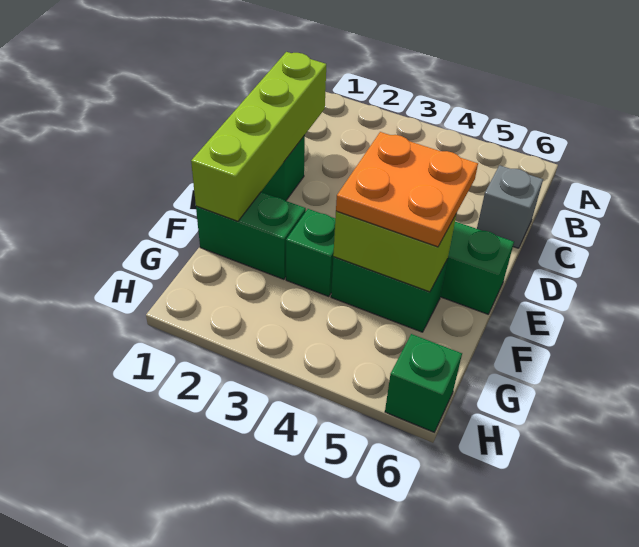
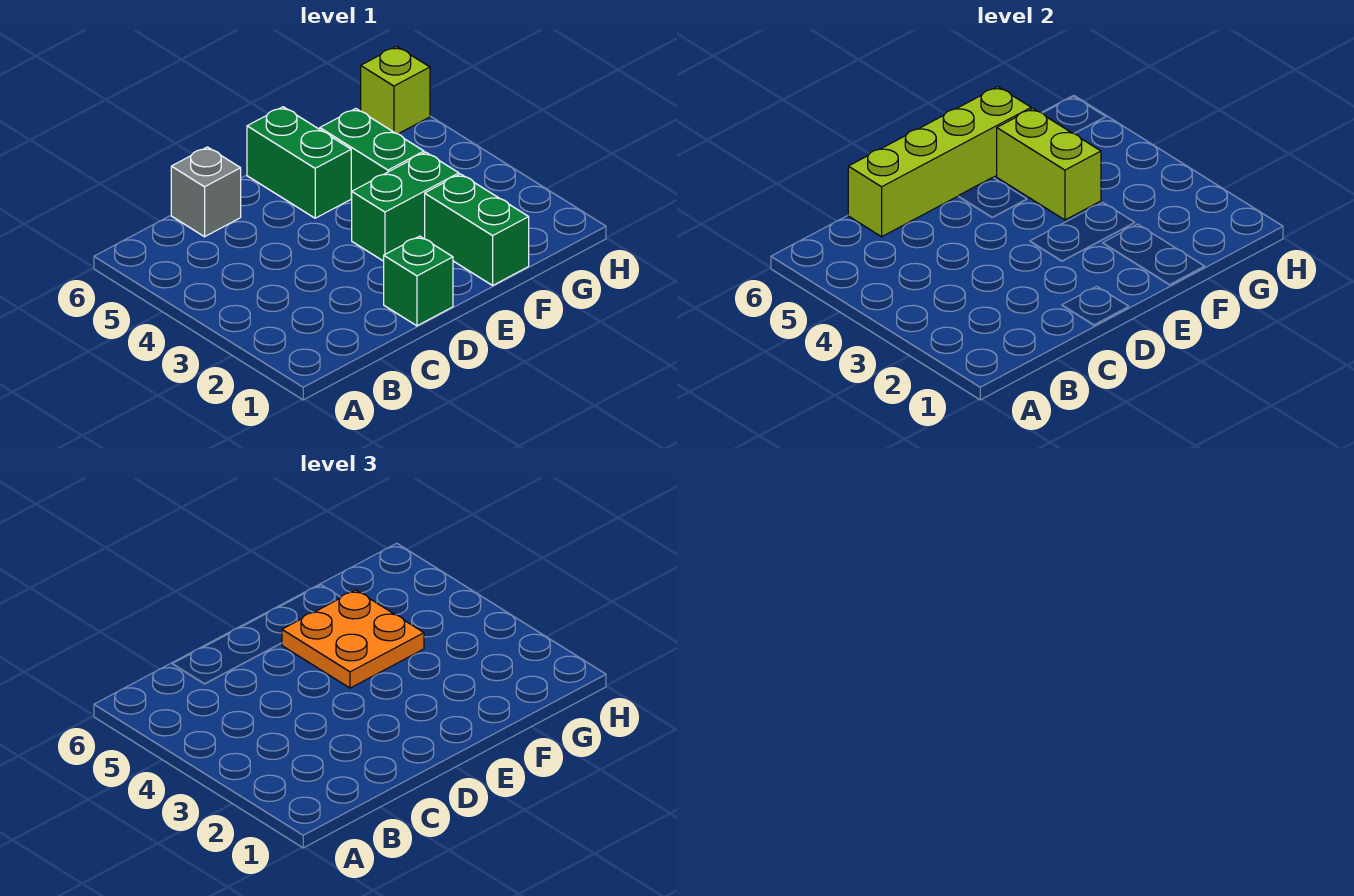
lime 1x4 brick [191,52,326,221] -> lime 1x4 brick moved to [848,87,1031,237]
green 1x1 brick [286,209,335,297] -> green 1x2 brick [351,152,459,261]
green 1x1 brick [385,334,462,432] -> lime 1x1 brick [361,46,430,134]

